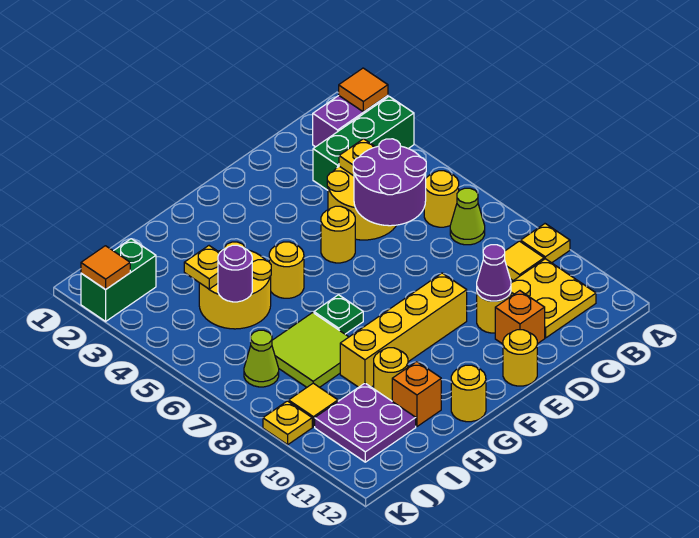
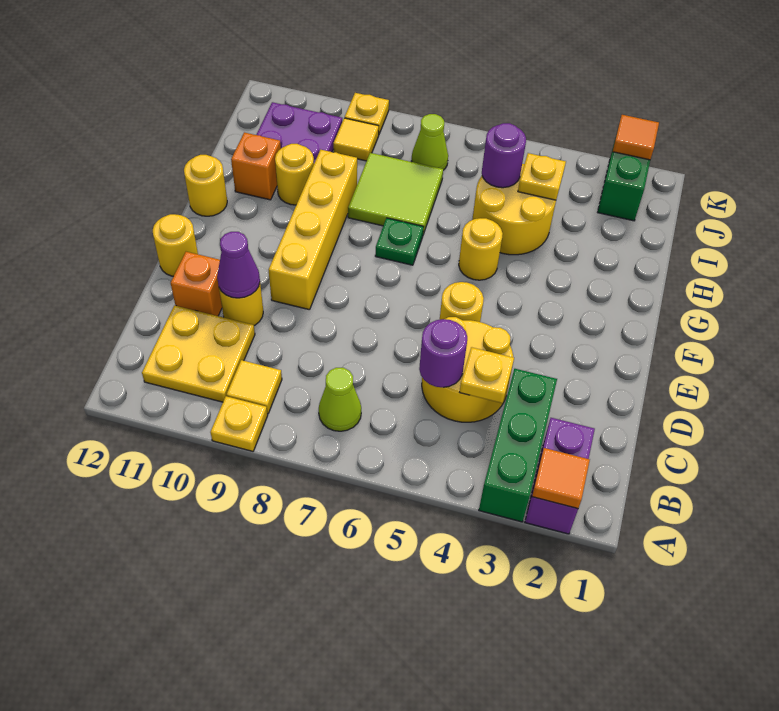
yellow 1x1 round brick [424,171,459,227] -> none
purple 2x2 round brick [353,139,426,226] -> purple 1x1 round brick [419,319,467,387]

